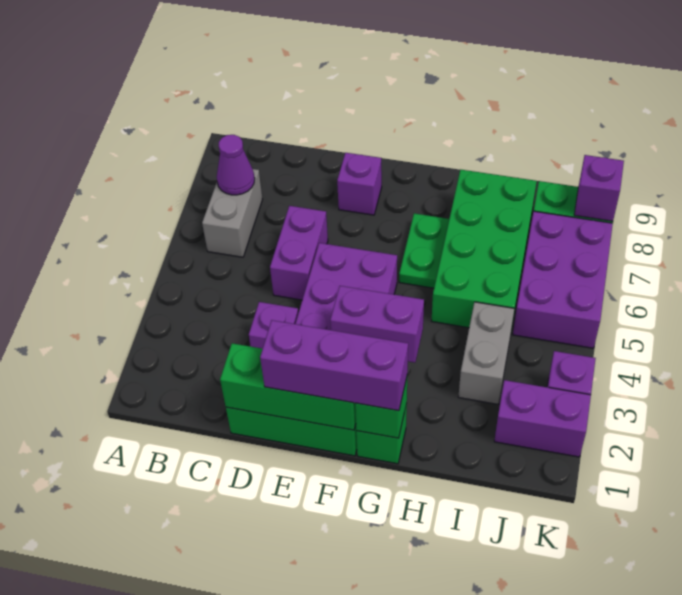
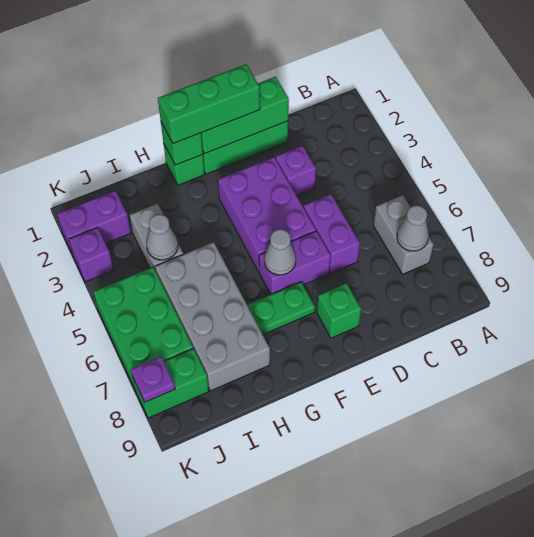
purple 1x1 cone [217,135,255,195] -> grey 1x1 cone [397,205,429,251]
purple 1x3 brick [260,320,408,411] -> green 1x3 brick [158,64,260,144]
purple 1x1 brick [337,153,382,215] -> green 1x1 brick [317,283,361,338]
purple 1x2 brick [330,286,424,363] -> purple 1x2 brick moved to [259,231,331,294]
none -> grey 1x1 cone [264,229,296,275]
green 1x2 plate [399,213,449,288] -> green 1x2 plate turned to [247,282,315,334]
green 2x4 brick [432,170,537,328] -> grey 2x4 brick [155,242,270,391]
none -> grey 1x1 cone [146,214,178,260]
purple 2x3 brick [513,211,613,348] -> green 2x3 brick [93,267,193,389]
purple 1x1 brick [574,155,624,221] -> purple 1x1 plate [131,356,175,402]

